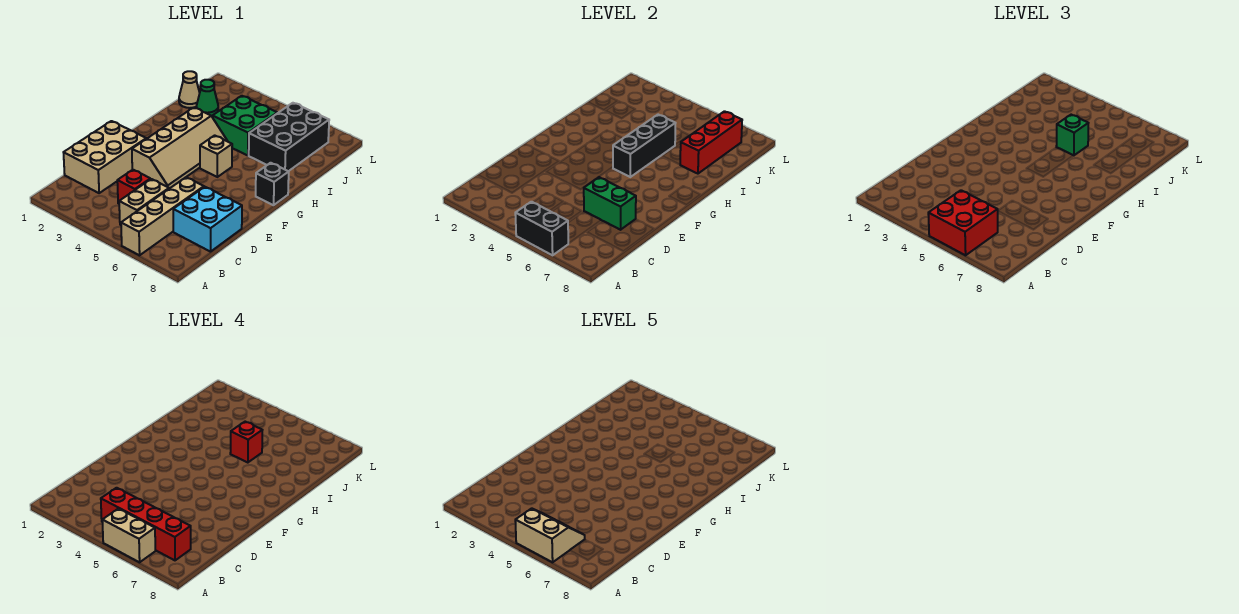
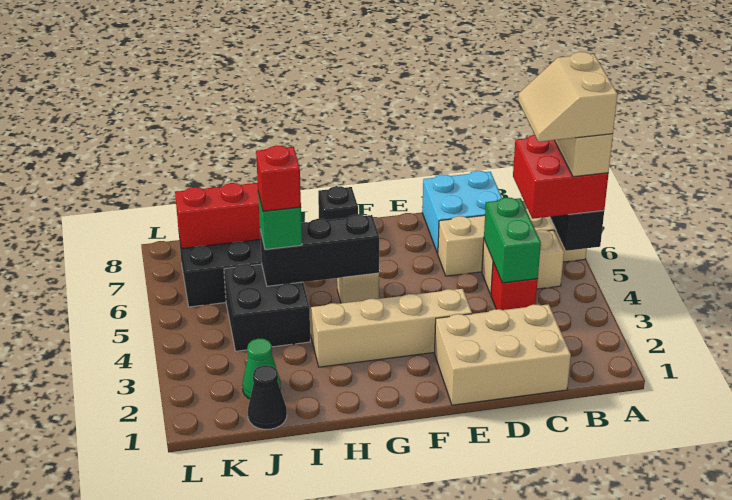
red 1x4 brick [101,488,191,560] -> none
green 1x2 brick [584,177,636,230] -> green 1x2 brick moved to [484,197,541,283]
green 2x2 brick [212,96,277,156] -> black 2x2 brick [224,264,310,351]
tan 1x1 cone [179,71,200,108] -> black 1x1 cone [248,365,287,429]

